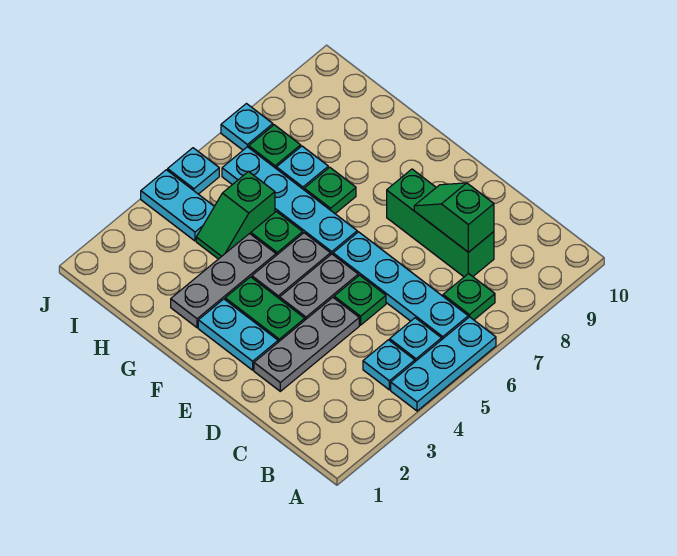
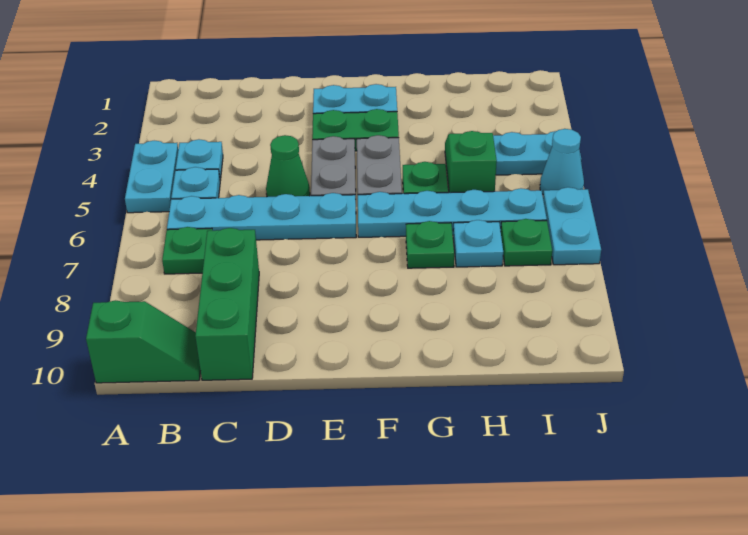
cyan 1x3 plate [391,317,496,411] -> cyan 1x2 plate [125,141,178,213]
green 1x3 brick [387,169,494,277] -> green 1x3 brick turned to [195,228,259,380]
green 1x2 slope [414,183,494,252] -> green 1x2 slope moved to [86,300,201,383]
grey 1x3 plate [254,297,359,391] -> none
green 1x1 plate [334,275,386,325] -> green 1x1 cone [266,135,310,197]
grey 1x3 plate [171,234,276,328] -> none
cyan 1x1 plate [168,148,219,194] -> cyan 1x1 cone [540,129,584,194]
cyan 1x1 plate [221,104,273,150] -> cyan 1x2 plate [543,187,601,265]

